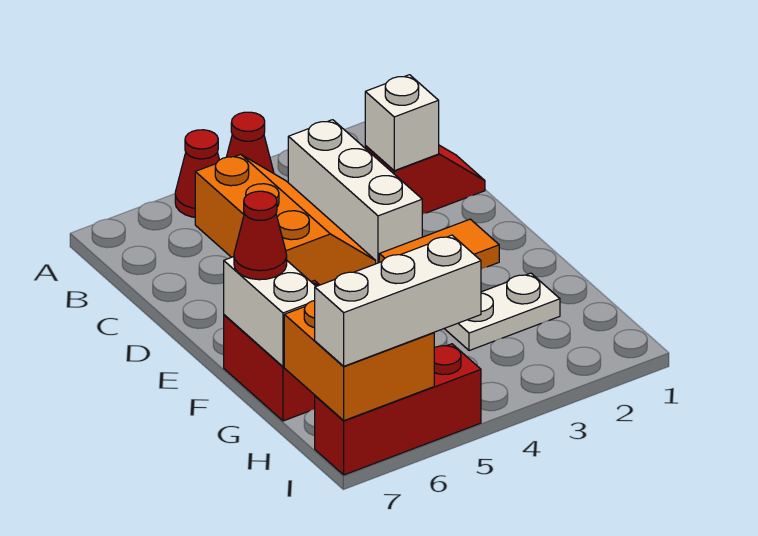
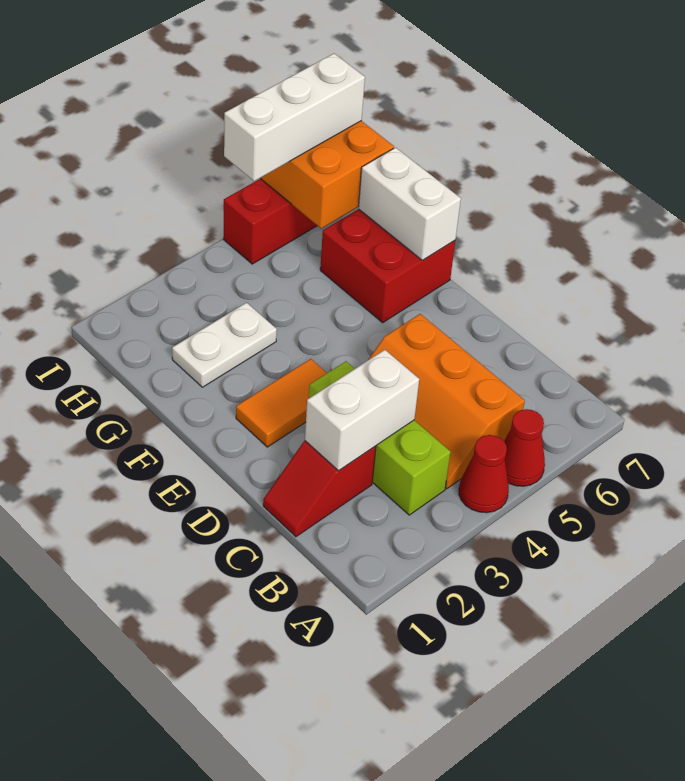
white 1x3 brick [288,120,422,264] -> lime 1x3 brick [309,361,451,515]
white 1x1 brick [365,75,439,171] -> white 1x2 brick [305,350,419,471]
red 1x1 cone [234,191,287,280] -> none

